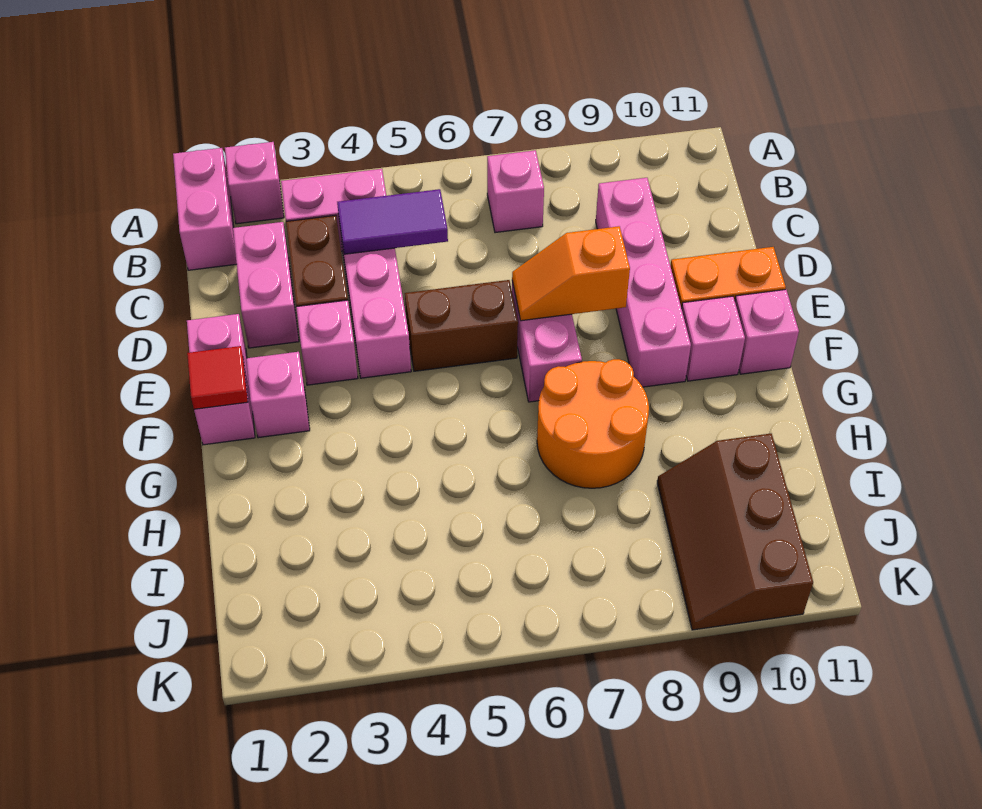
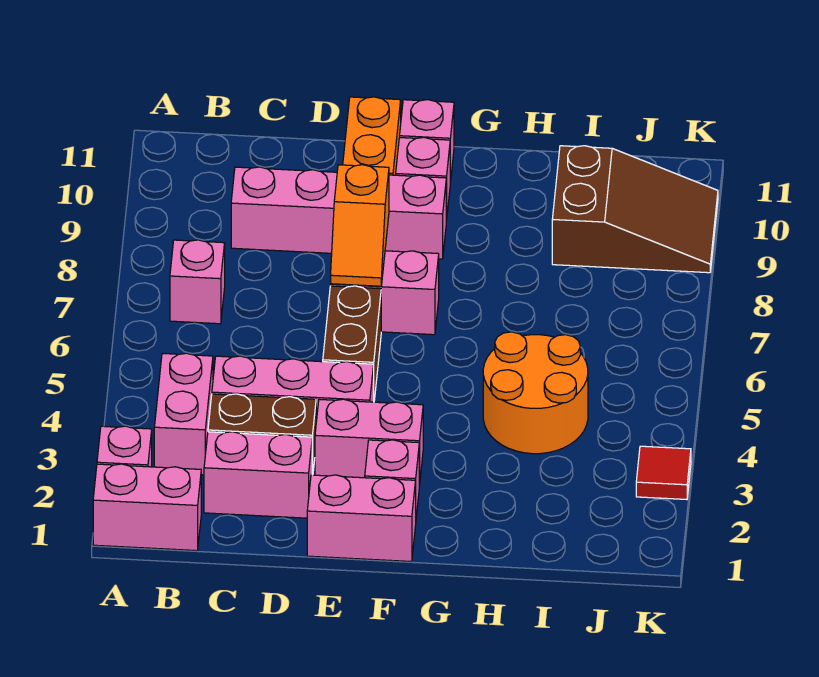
purple 1x2 tile [337,189,448,254] -> none
pink 1x1 brick [296,300,358,385] -> pink 1x2 brick [315,399,423,486]
red 1x1 tile [187,346,248,409] -> red 1x1 tile moved to [636,446,691,500]
orange 2x2 round brick [537,359,649,488] -> orange 2x2 round brick moved to [483,332,588,454]
brown 2x3 slope [657,433,813,630] -> brown 2x3 slope turned to [552,146,718,273]

